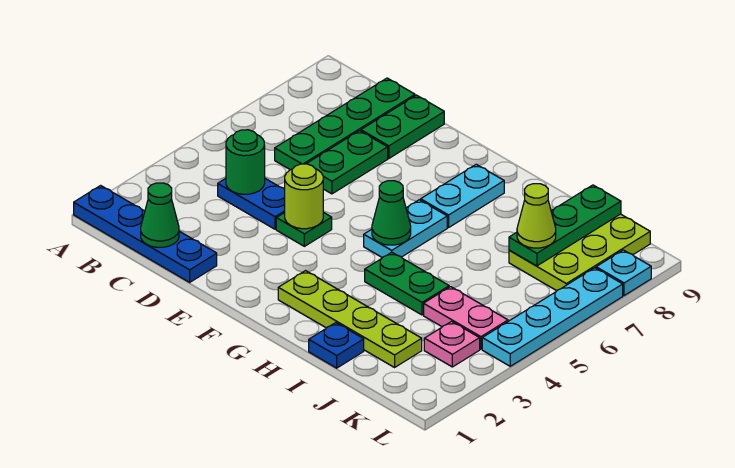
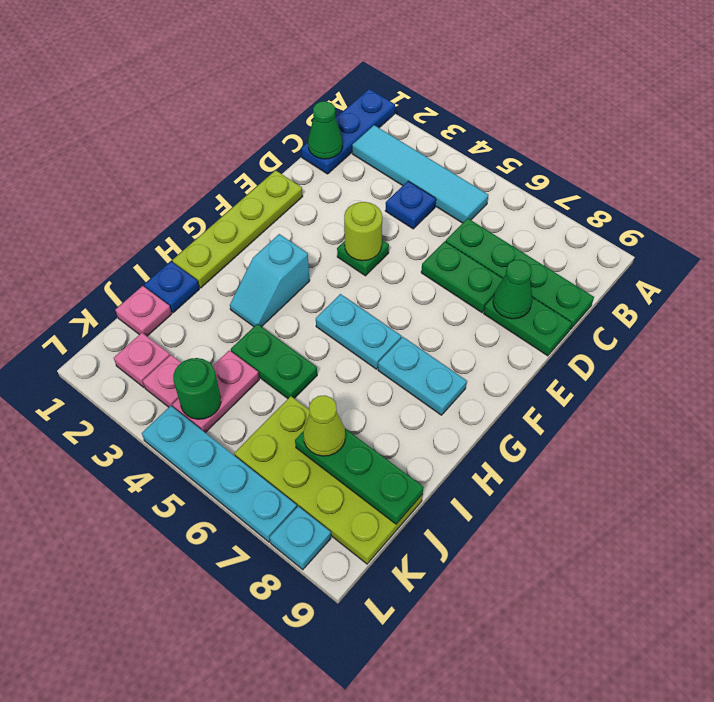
blue 1x4 plate [74,186,217,282] -> blue 1x3 plate [301,89,395,174]
none -> cyan 1x4 tile [352,125,488,223]
blue 1x2 plate [218,179,285,229] -> blue 1x1 plate [385,181,436,229]
green 1x1 round brick [226,130,265,194] -> green 1x1 round brick moved to [173,358,221,419]
lime 1x4 plate [278,271,422,367] -> lime 1x4 plate moved to [172,170,303,288]
none -> cyan 1x2 slope [230,234,310,327]
green 1x1 cone [372,181,411,245] -> green 1x1 cone moved to [493,260,532,319]
green 1x2 plate [365,252,449,315] -> green 1x2 plate turned to [231,324,317,399]
none -> pink 1x1 plate [115,286,172,336]
lime 2x3 plate [509,214,650,291] -> lime 2x4 plate [234,396,423,564]
none -> pink 1x1 plate [114,333,170,387]

